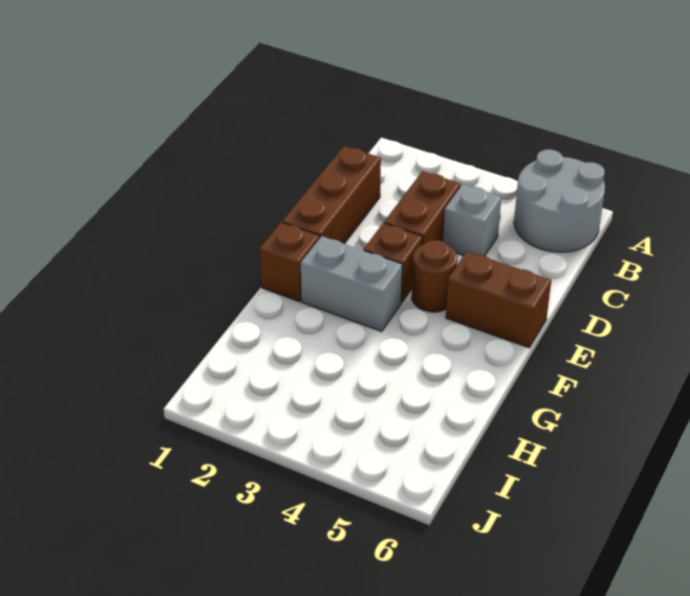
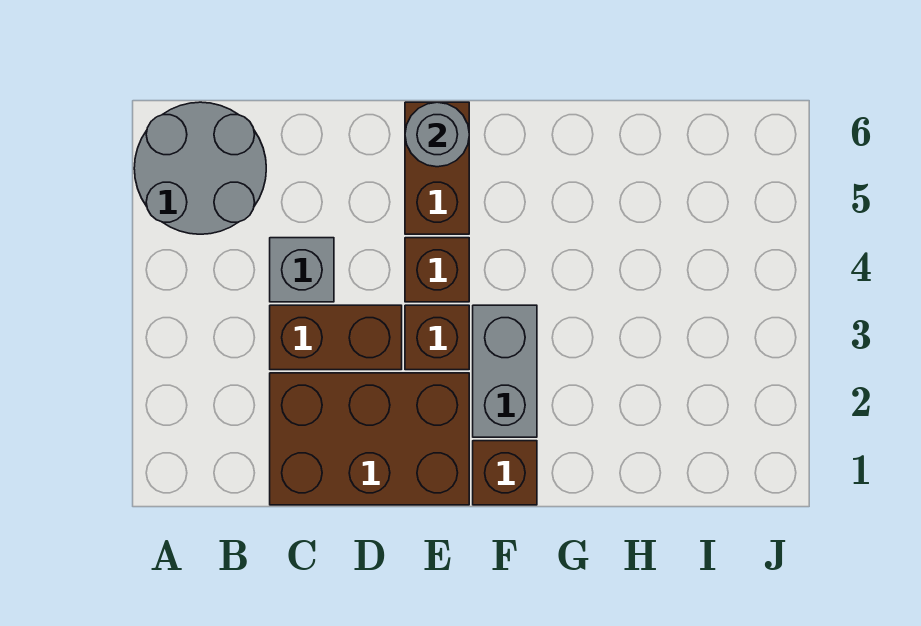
brown 1x3 brick [282,146,381,244] -> brown 2x3 brick [270,373,469,505]
brown 1x1 round brick [412,240,457,312] -> brown 1x1 brick [405,238,469,302]
none -> grey 1x1 round brick [405,102,469,167]

